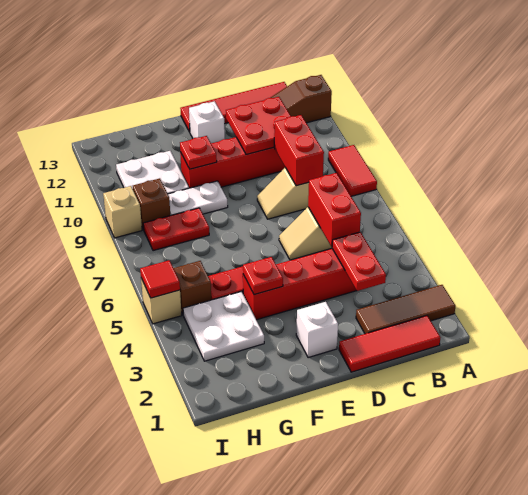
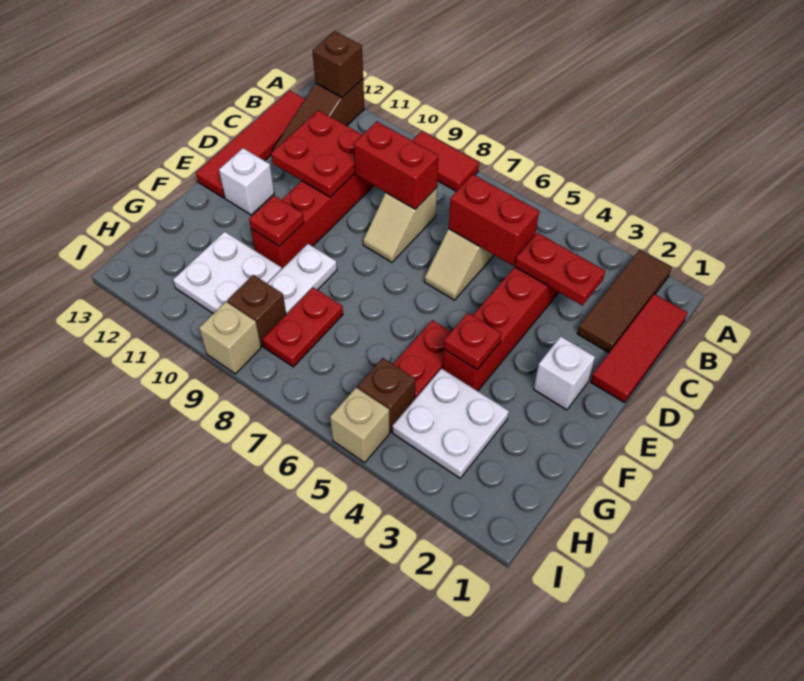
none -> brown 1x1 brick [312,31,363,97]
red 1x1 tile [140,260,180,298] -> none

